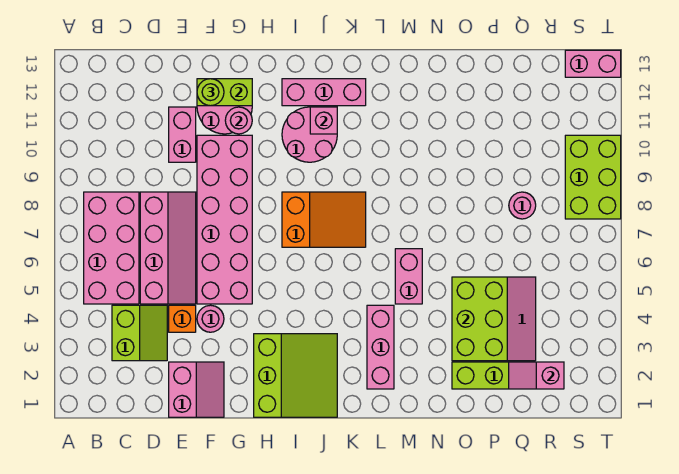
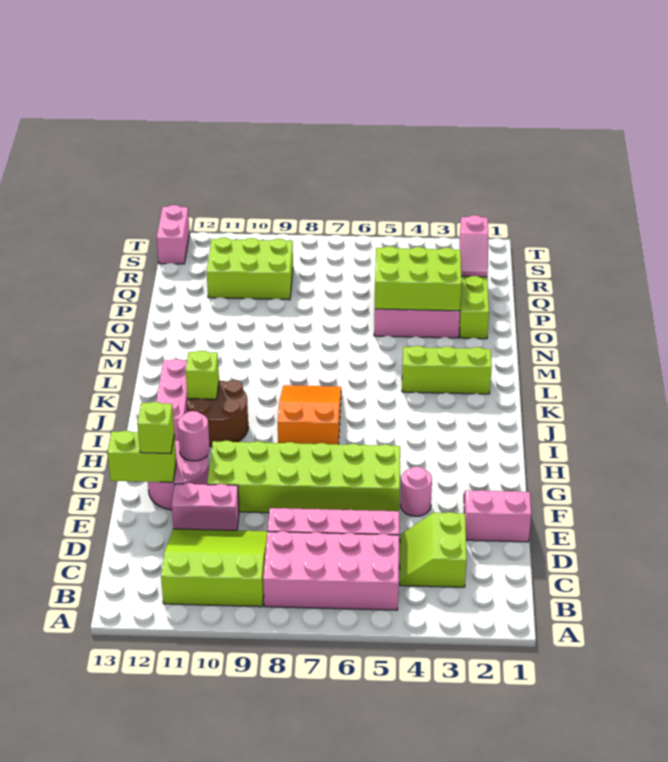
lime 2x2 slope [112,305,167,361] -> lime 2x2 slope turned to [400,512,467,587]
orange 1x1 brick [169,305,196,332] -> none
pink 2x6 brick [197,135,252,304] -> lime 2x6 brick [207,441,400,513]
lime 1x2 brick [197,79,252,106] -> lime 1x2 brick turned to [108,431,176,482]
lime 1x1 round brick [197,79,224,106] -> lime 1x1 brick [137,402,174,454]
lime 3x3 slope [254,334,337,417] -> lime 3x3 slope moved to [161,529,268,607]
pink 2x2 round brick [282,107,337,162] -> brown 2x2 round brick [187,380,248,447]
pink 1x1 brick [310,107,337,134] -> lime 1x1 brick [186,351,219,399]
pink 1x3 brick [367,305,394,389] -> lime 1x3 brick [402,346,492,394]
pink 1x2 brick [395,249,422,304] -> none
pink 1x1 round brick [509,192,536,219] -> none
lime 2x3 brick [565,135,621,219] -> lime 2x3 brick moved to [207,237,293,300]

